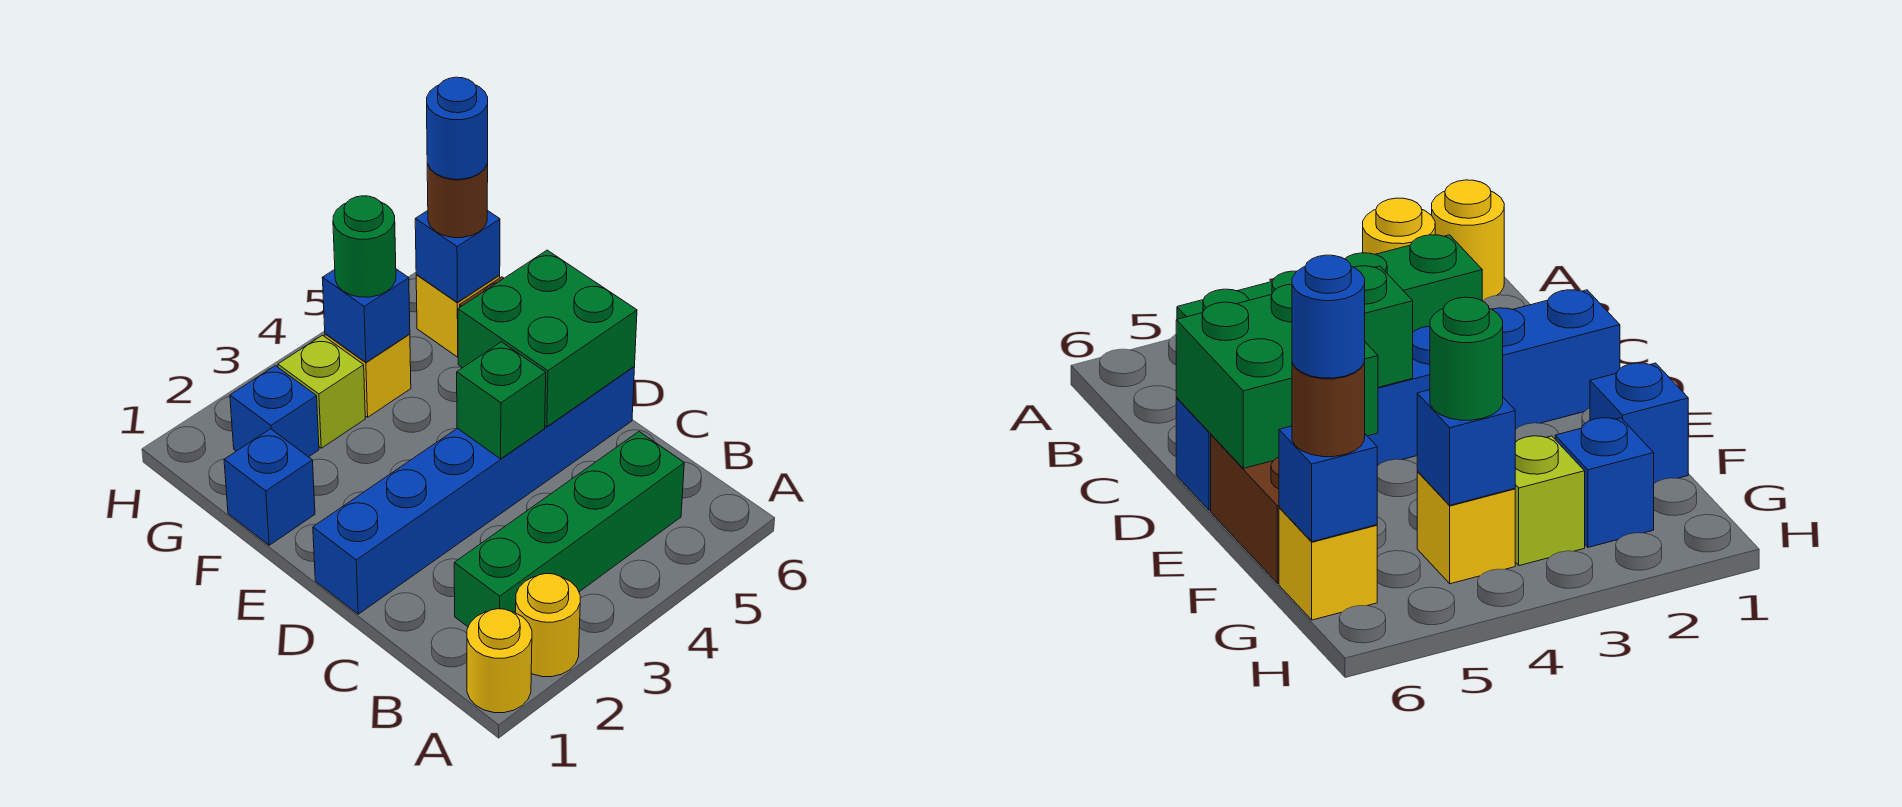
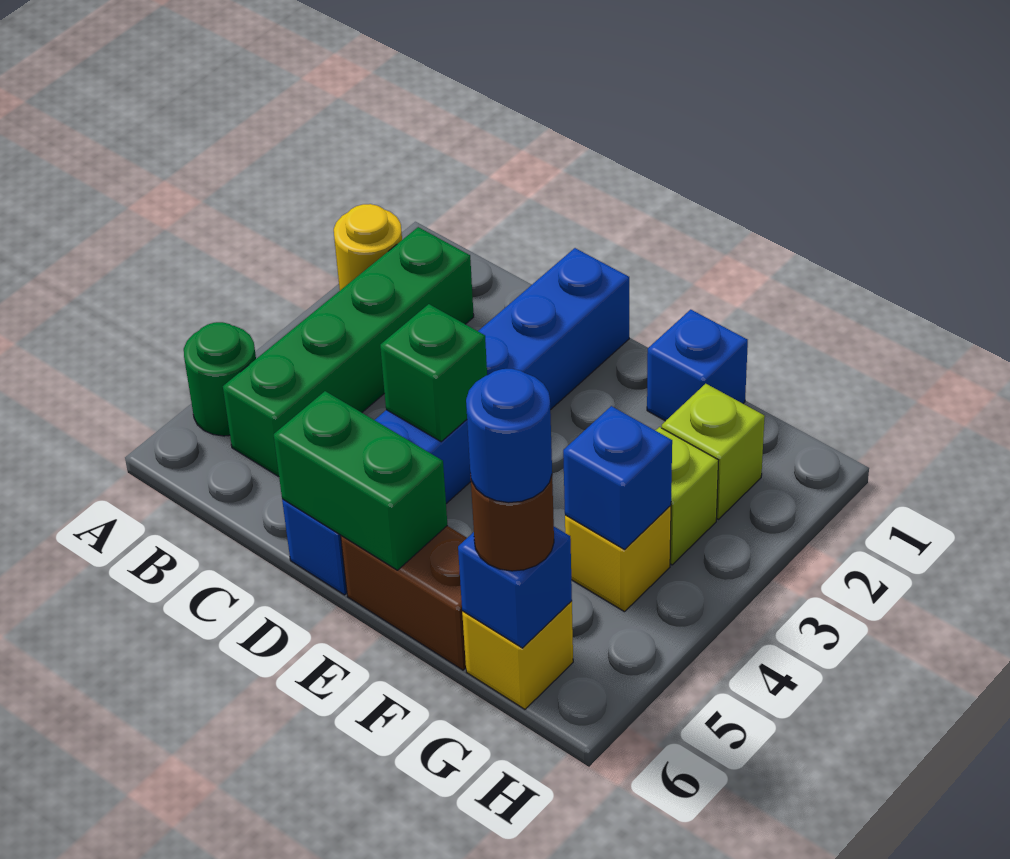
yellow 1x1 round brick [467,609,532,713] -> none
green 2x2 brick [458,250,637,427] -> green 1x2 brick [274,391,447,570]
blue 1x1 brick [230,366,319,457] -> lime 1x1 brick [662,384,765,519]
green 1x1 round brick [333,196,396,297] -> green 1x1 round brick moved to [184,322,256,436]

